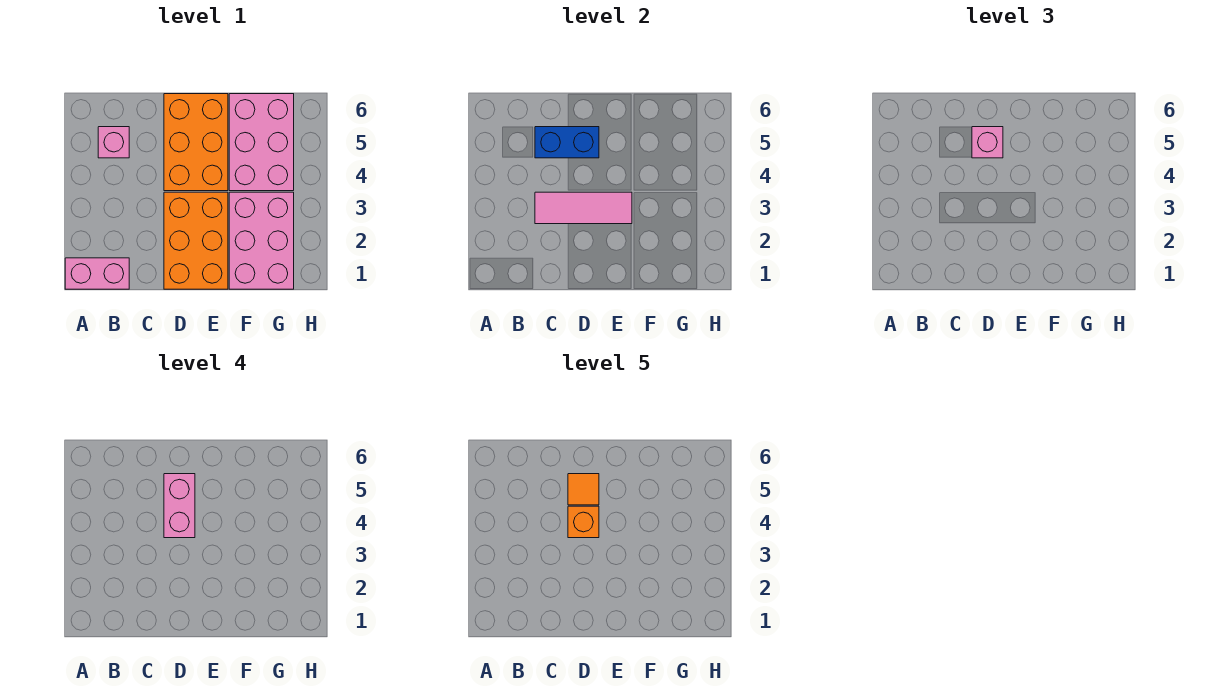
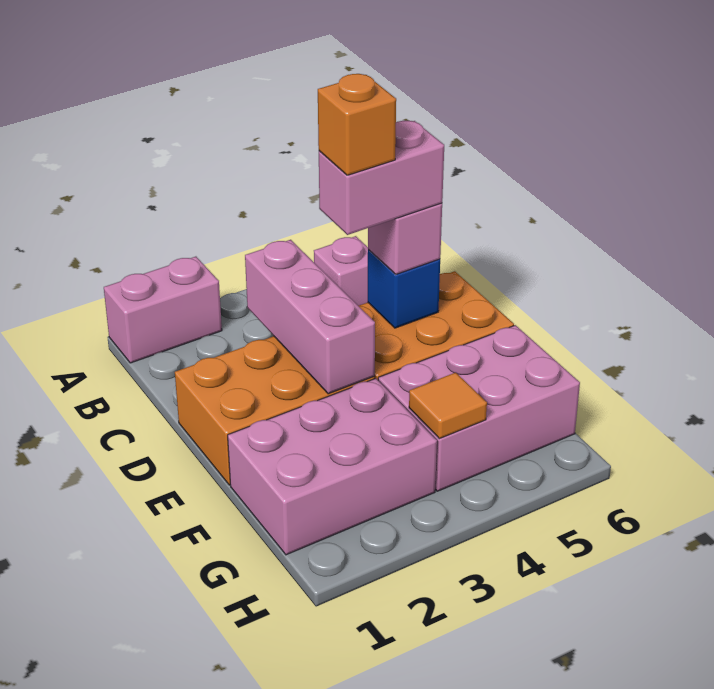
pink 1x2 brick [65,258,129,289] -> pink 1x2 brick turned to [104,257,222,363]
pink 1x3 tile [535,192,632,224] -> pink 1x3 brick [245,240,375,394]
blue 1x2 brick [535,127,599,158] -> blue 1x1 brick [368,249,440,328]
orange 1x1 tile [568,474,599,505] -> orange 1x1 tile moved to [409,372,487,439]

